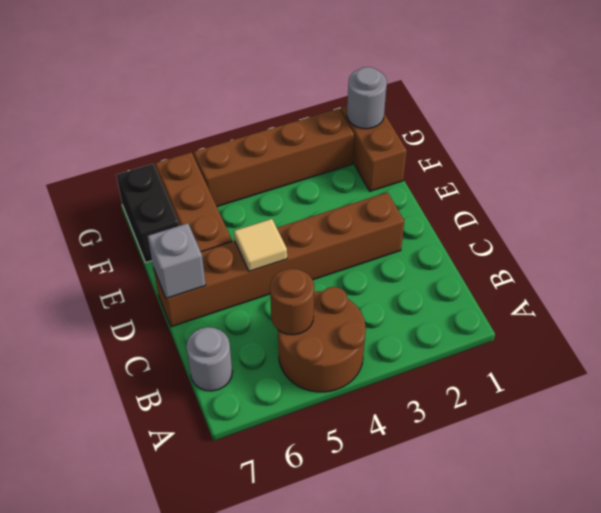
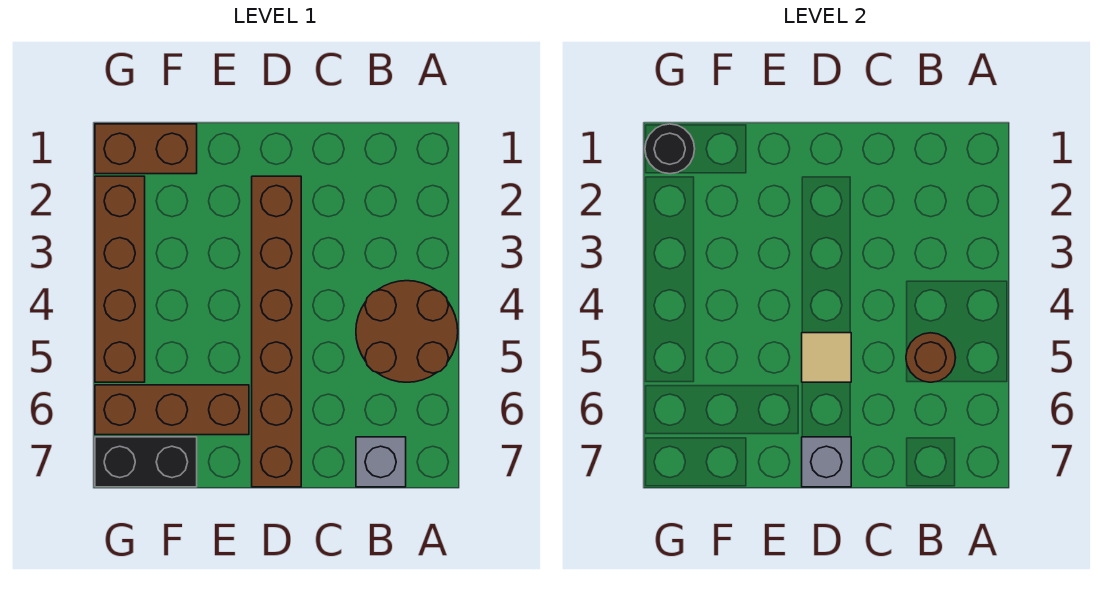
grey 1x1 round brick [186,327,232,391] -> grey 1x1 brick [356,437,406,487]
grey 1x1 round brick [347,67,387,129] -> black 1x1 round brick [645,124,695,174]

